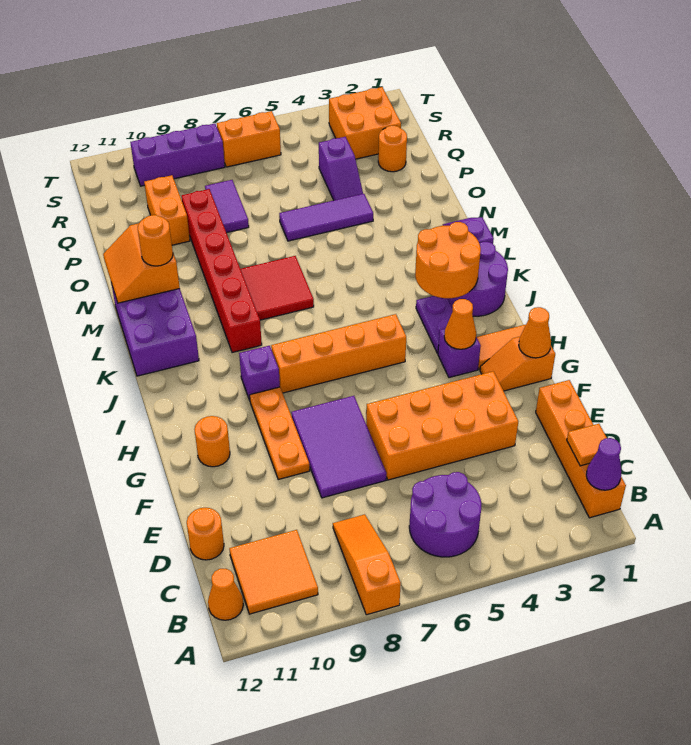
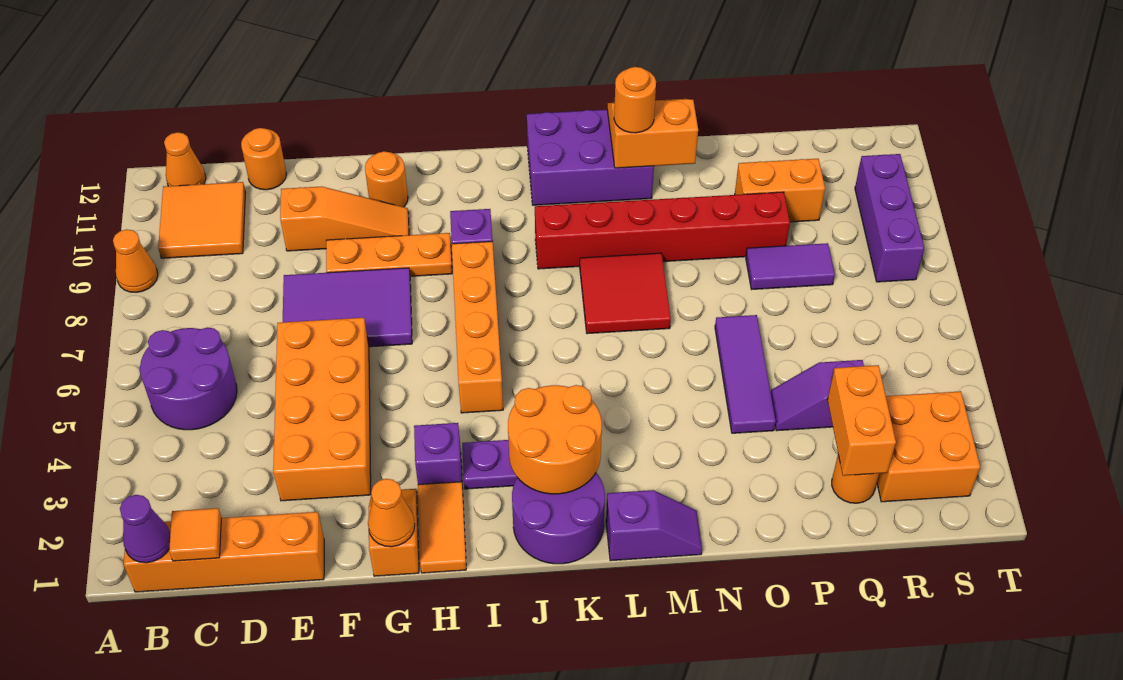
orange 1x3 slope [333,514,401,615] -> orange 1x3 slope moved to [280,186,409,251]
orange 1x1 cone [444,299,476,349] -> orange 1x1 cone moved to [113,229,158,292]
orange 1x2 brick [217,111,281,167] -> orange 1x2 brick moved to [828,365,896,476]

